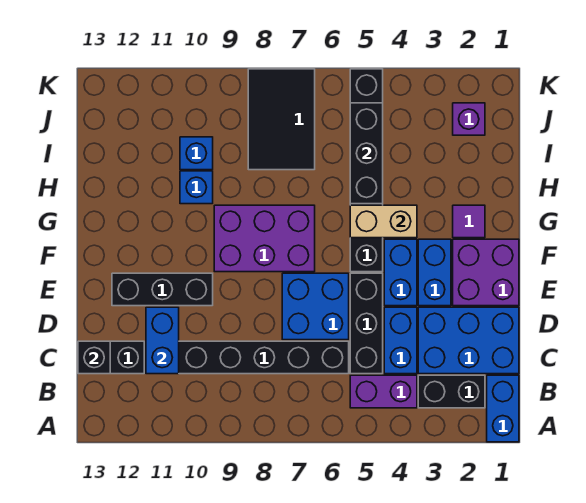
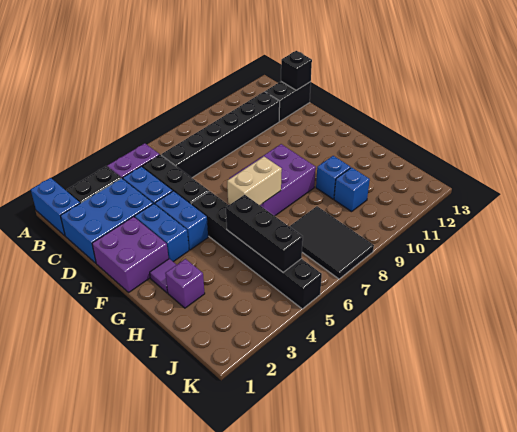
blue 1x2 brick [146,307,179,374] -> none
blue 2x2 brick [282,273,349,340] -> none
black 1x3 brick [112,273,213,306] -> none
tan 1x2 brick [350,205,417,238] -> tan 1x2 brick moved to [227,157,282,205]
purple 1x1 brick [453,103,485,135] -> purple 1x1 brick moved to [165,259,205,308]

